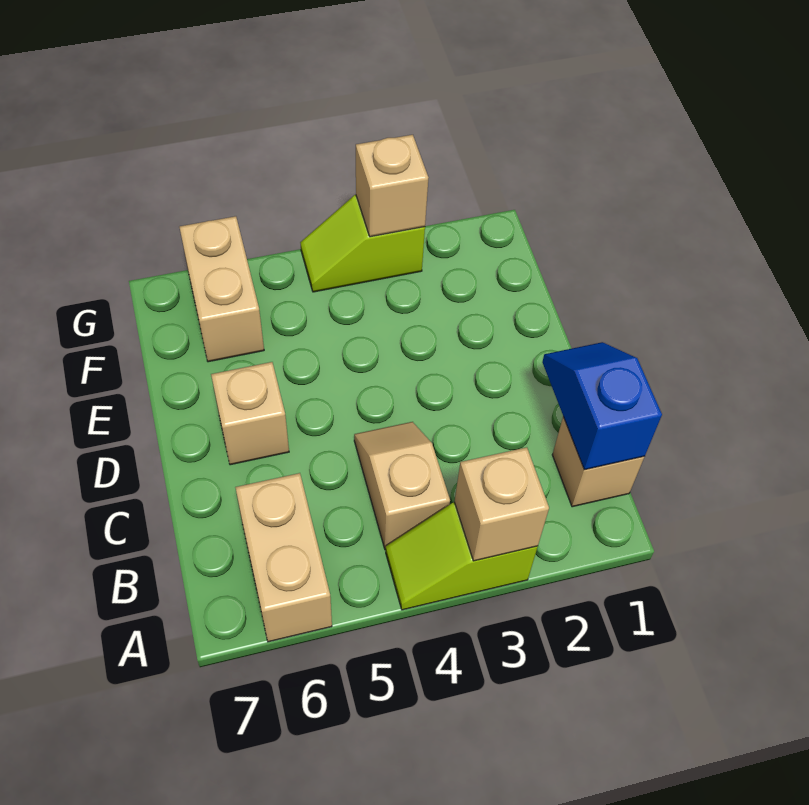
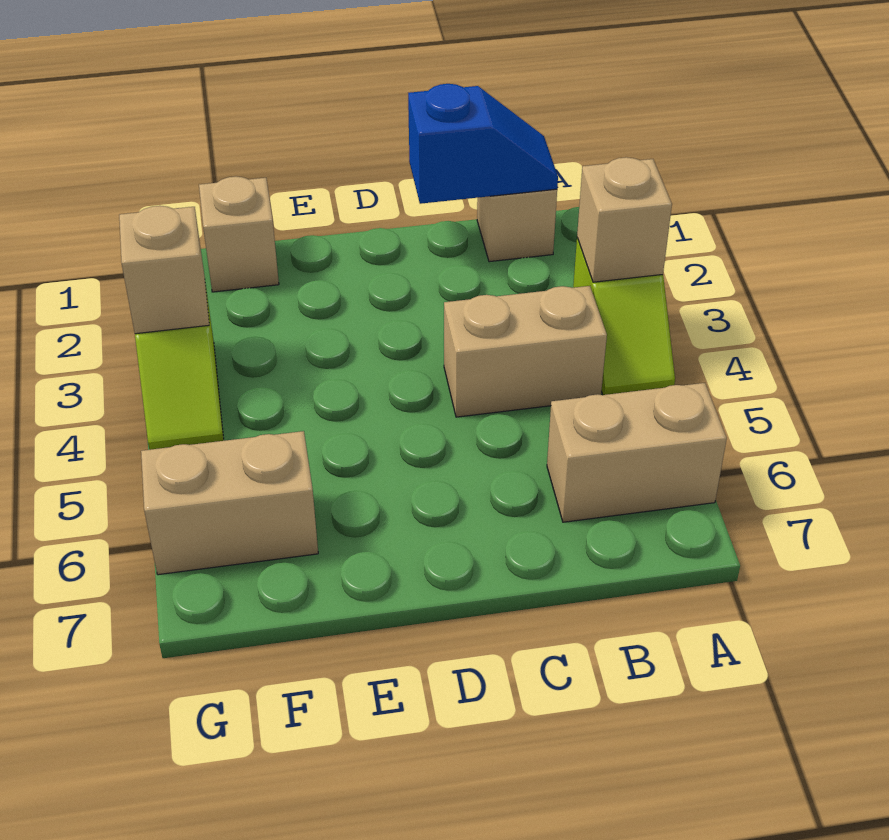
blue 1x2 slope [542,342,662,470] -> blue 1x2 slope turned to [408,84,558,204]
tan 1x2 slope [354,422,450,550] -> tan 1x2 brick [444,286,607,417]
tan 1x1 brick [211,362,289,465] -> tan 1x1 brick moved to [199,176,279,292]

